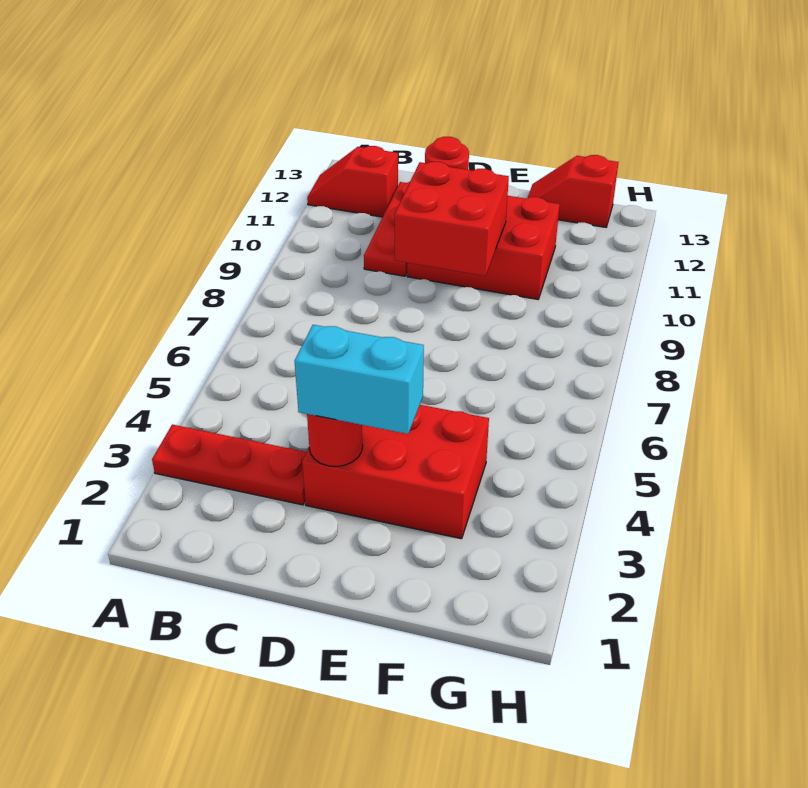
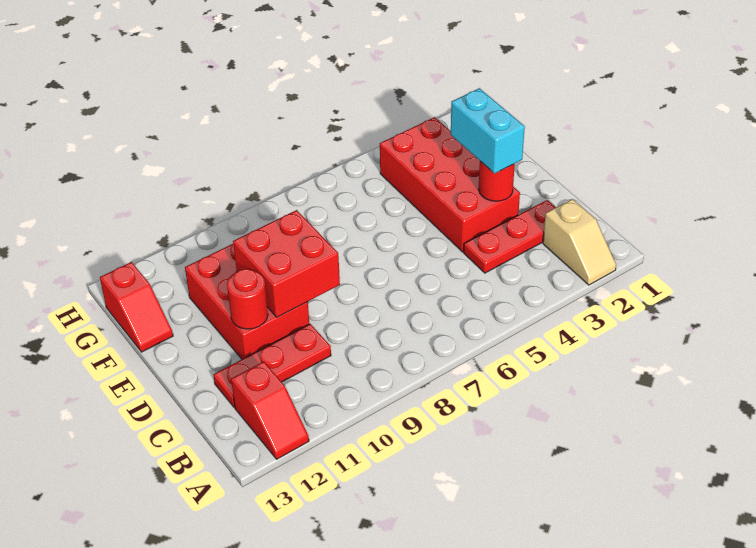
none -> tan 1x2 slope [543,199,616,285]
red 1x3 plate [152,425,306,505] -> red 1x3 plate turned to [464,200,556,273]
red 2x3 brick [302,405,489,539] -> red 2x4 brick [380,117,520,252]

